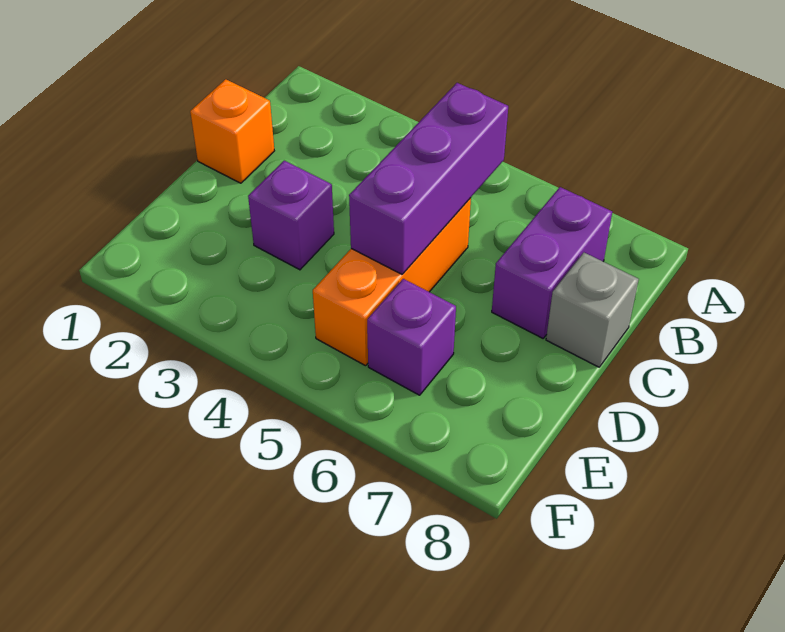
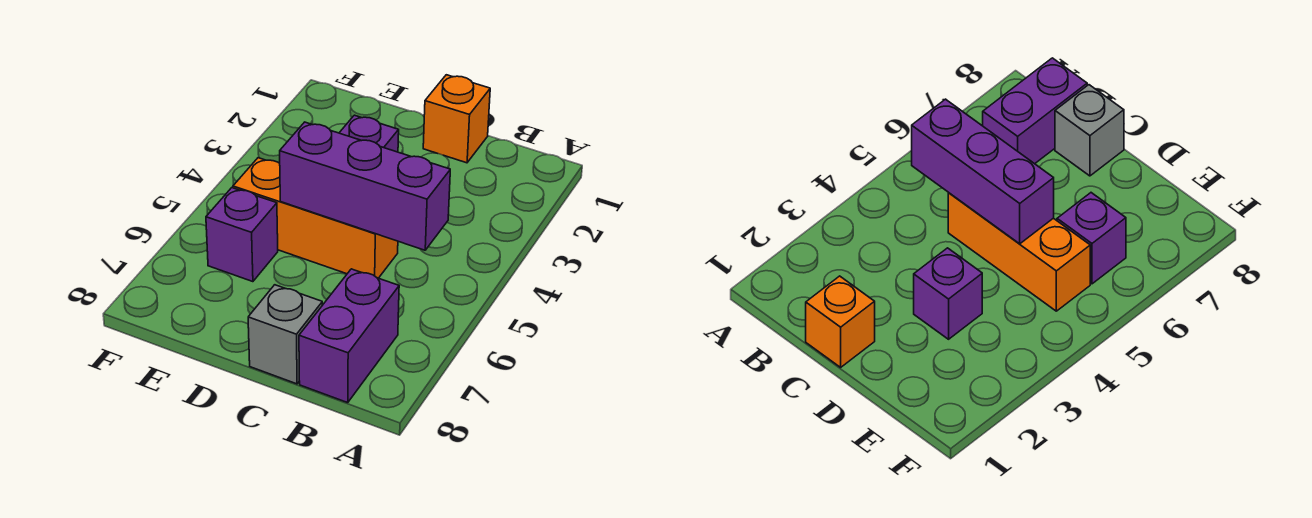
purple 1x2 brick [492,187,612,338] -> purple 1x2 brick turned to [299,269,399,403]

